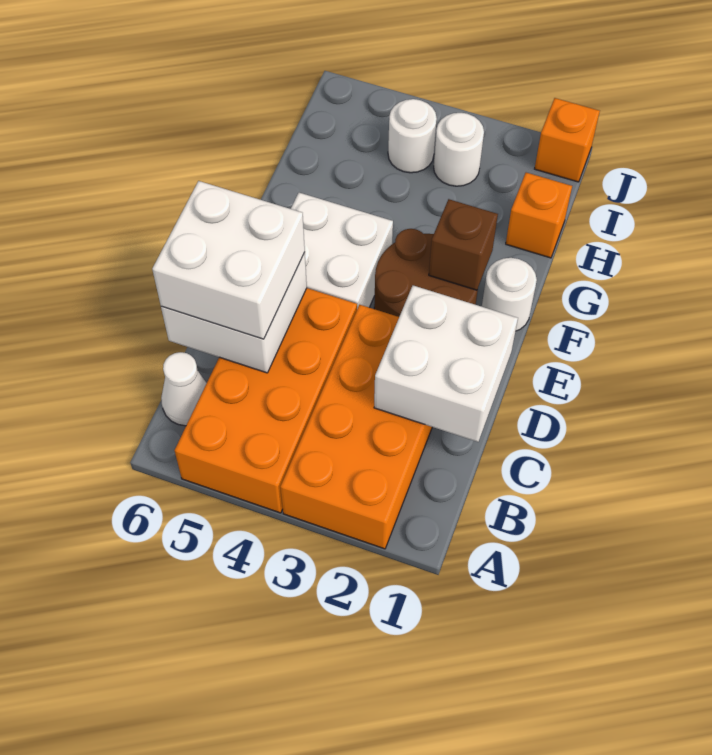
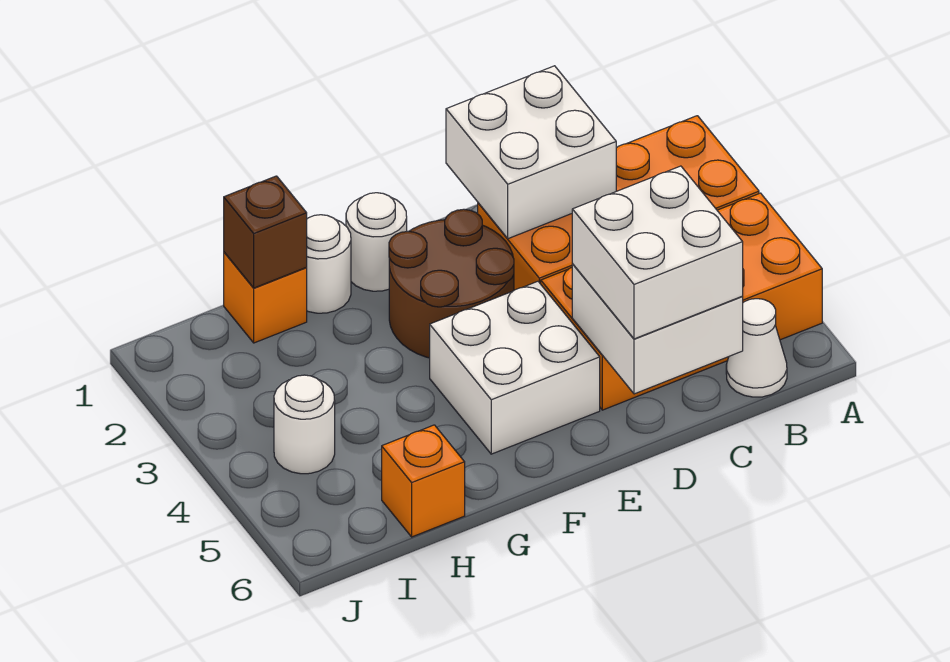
brown 1x1 brick [429,199,498,290] -> brown 1x1 brick moved to [224,176,307,288]
white 1x1 round brick [434,113,484,186] -> white 1x1 round brick moved to [306,215,351,313]
orange 1x1 brick [535,98,600,182] -> orange 1x1 brick moved to [382,425,465,537]

